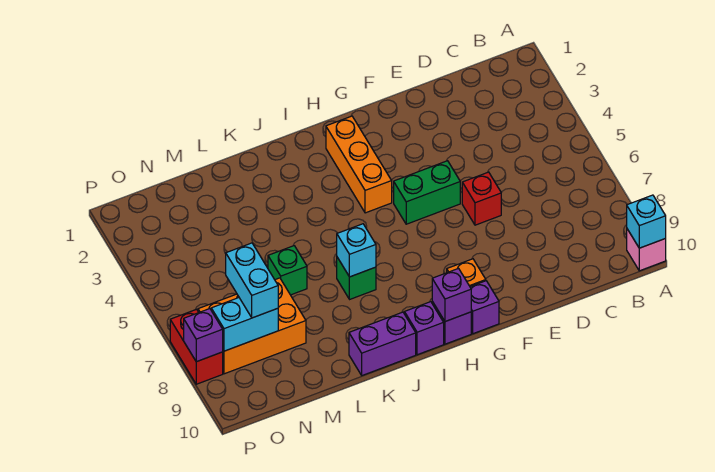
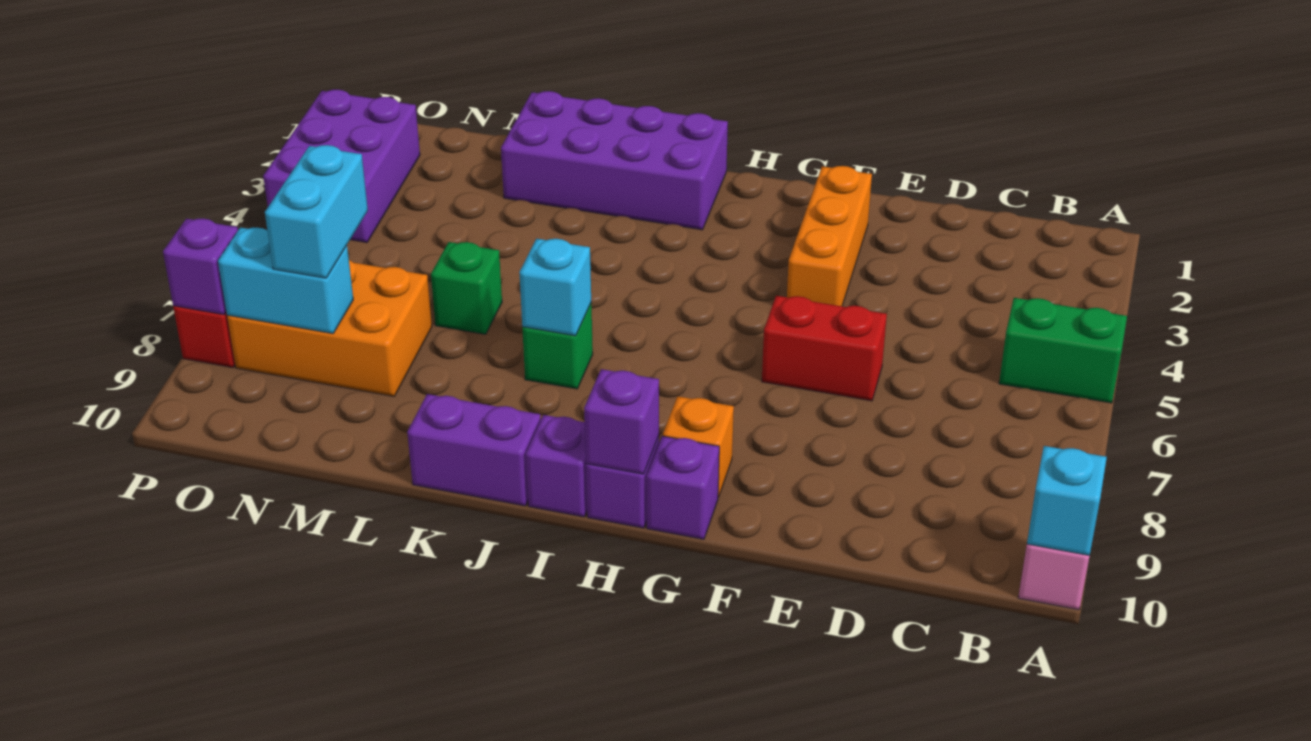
red 1x1 brick [462,172,501,225] -> red 1x2 brick [762,296,887,401]
green 1x2 brick [394,161,460,224] -> green 1x2 brick moved to [999,298,1127,403]
orange 1x3 brick [326,116,392,213] -> orange 1x3 brick moved to [787,166,872,306]
none -> purple 2x4 brick [501,91,728,230]
none -> purple 2x3 brick [263,90,420,243]

